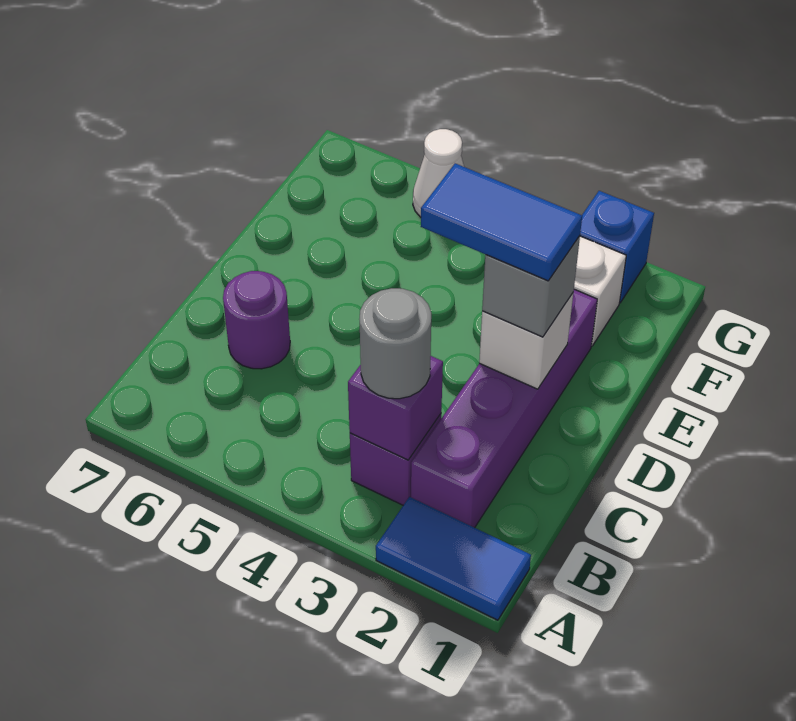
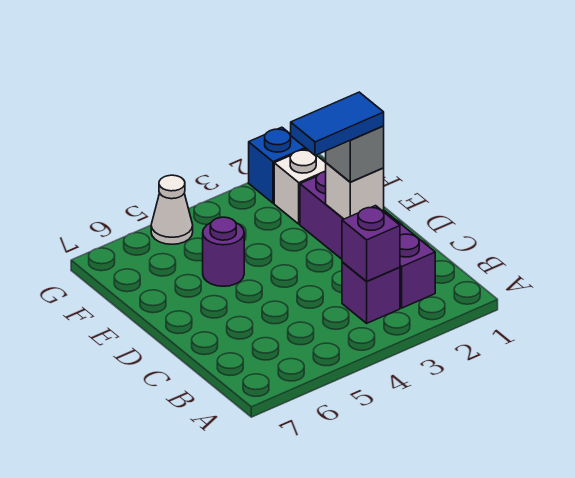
blue 1x2 tile [376,497,531,620] -> none
grey 1x1 round brick [360,288,431,399] -> none
purple 1x1 round brick [223,271,290,369] -> purple 1x1 round brick moved to [203,217,244,286]

